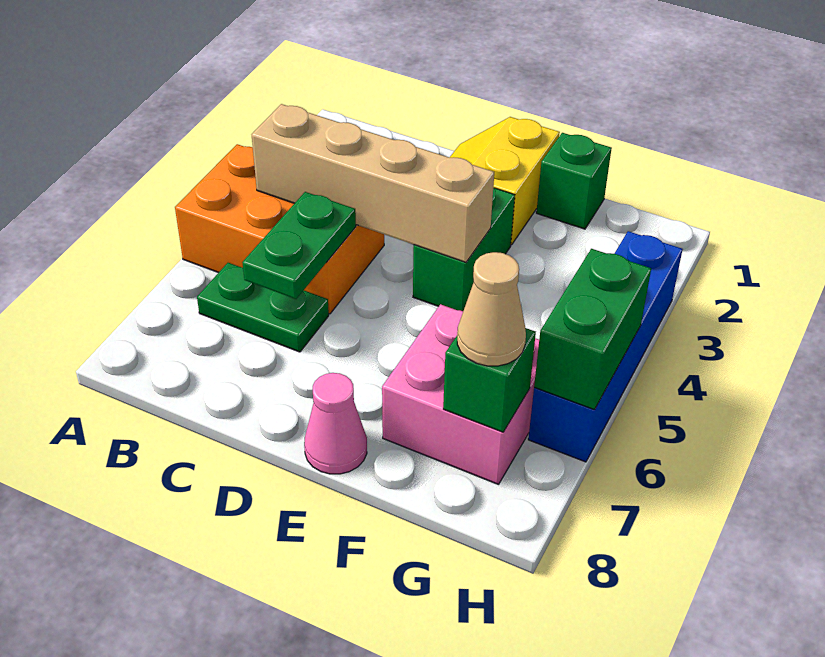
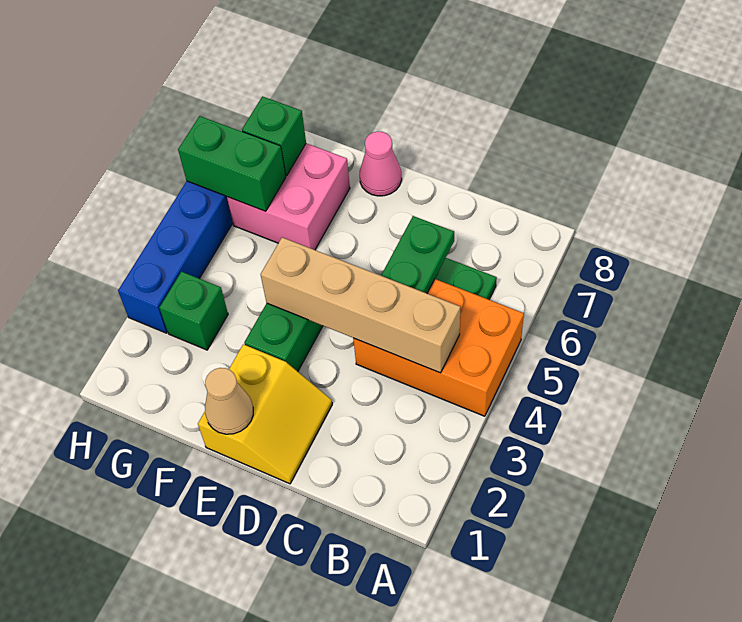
green 1x1 brick [536,133,612,229] -> green 1x1 brick moved to [160,272,228,350]
tan 1x1 cone [457,252,526,366] -> tan 1x1 cone moved to [205,368,253,434]
green 1x2 brick [534,249,651,410] -> green 1x2 brick turned to [178,116,286,211]

